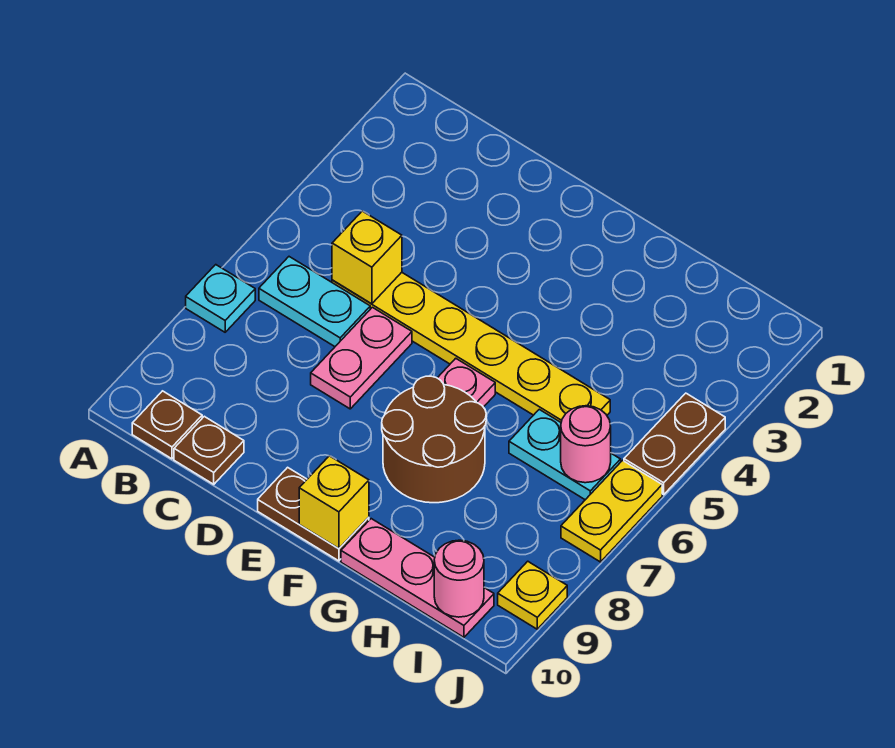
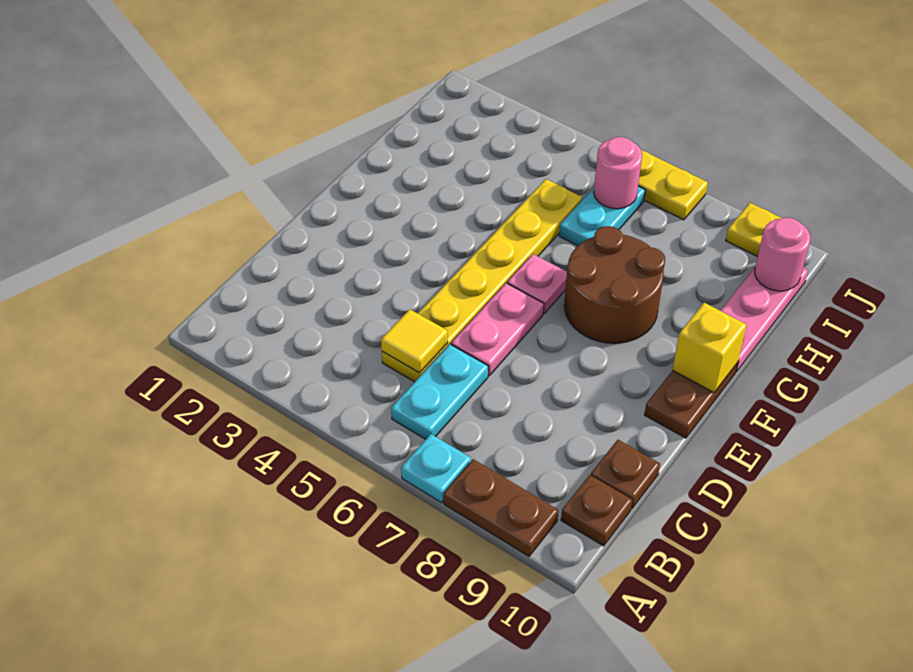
yellow 1x1 brick [332,211,402,304] -> yellow 1x1 tile [381,309,448,373]
pink 1x2 plate [311,307,412,409] -> pink 1x2 plate turned to [451,283,544,376]
brown 1x2 plate [624,393,725,495] -> brown 1x2 plate moved to [444,459,558,556]

